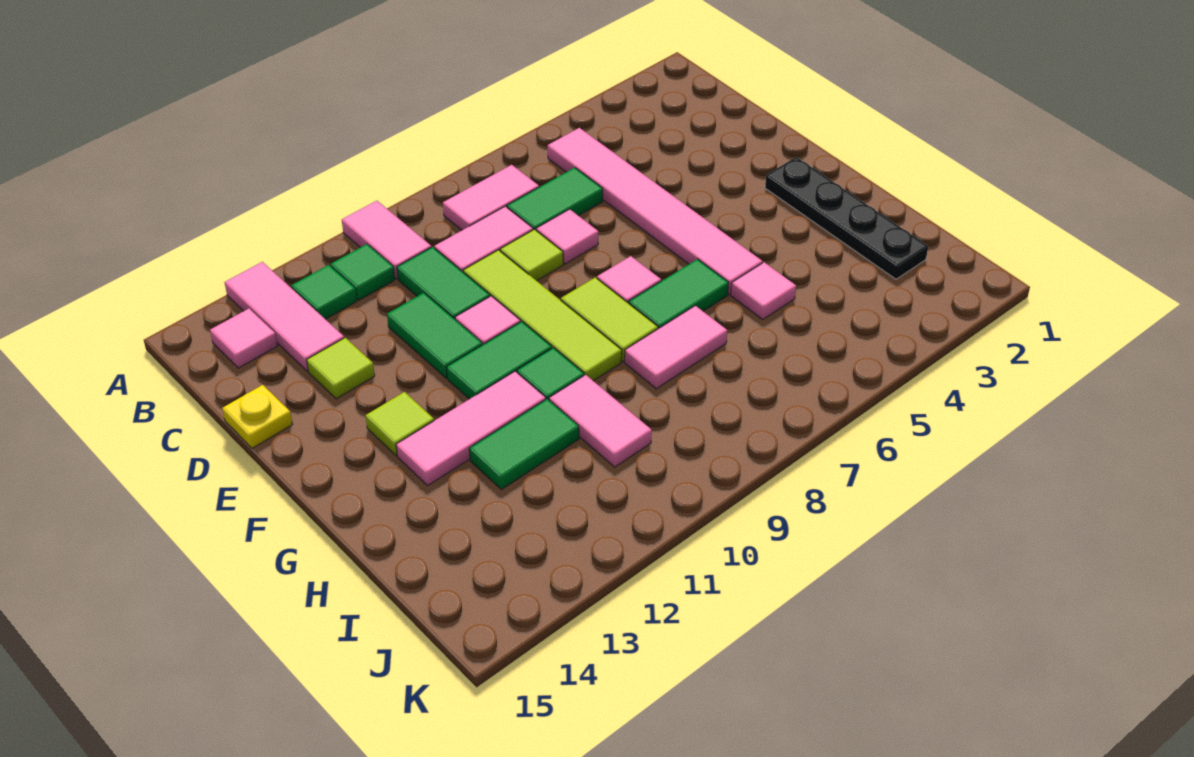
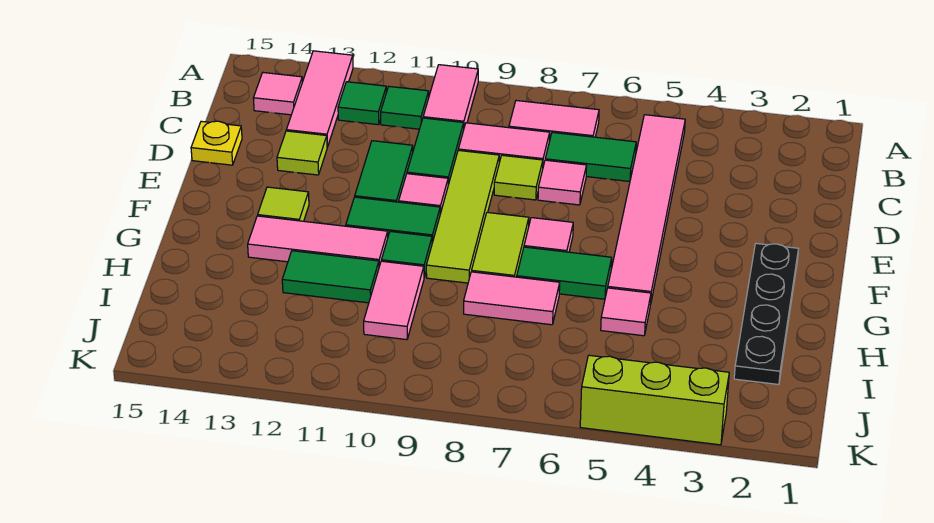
none -> lime 1x3 brick [580,355,729,445]

